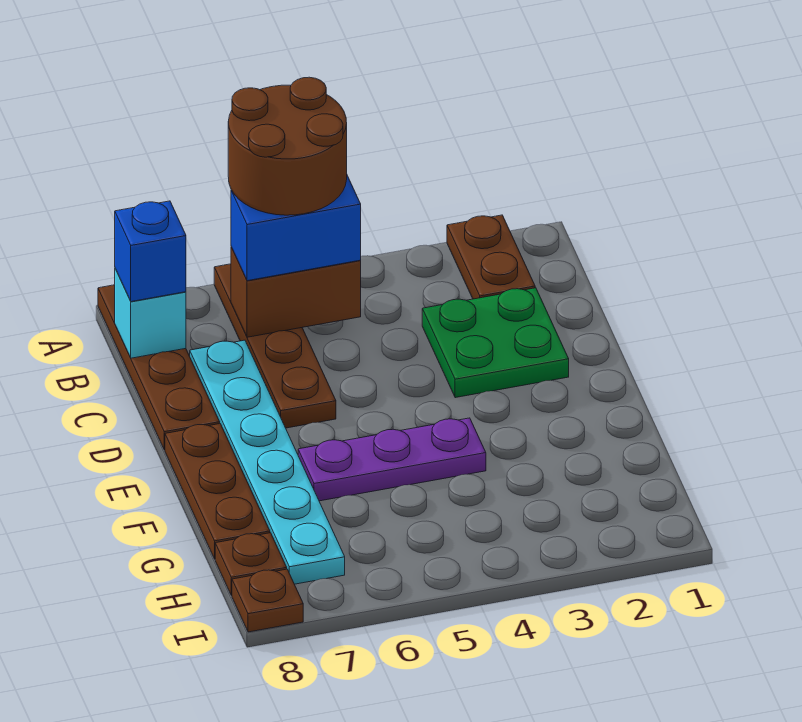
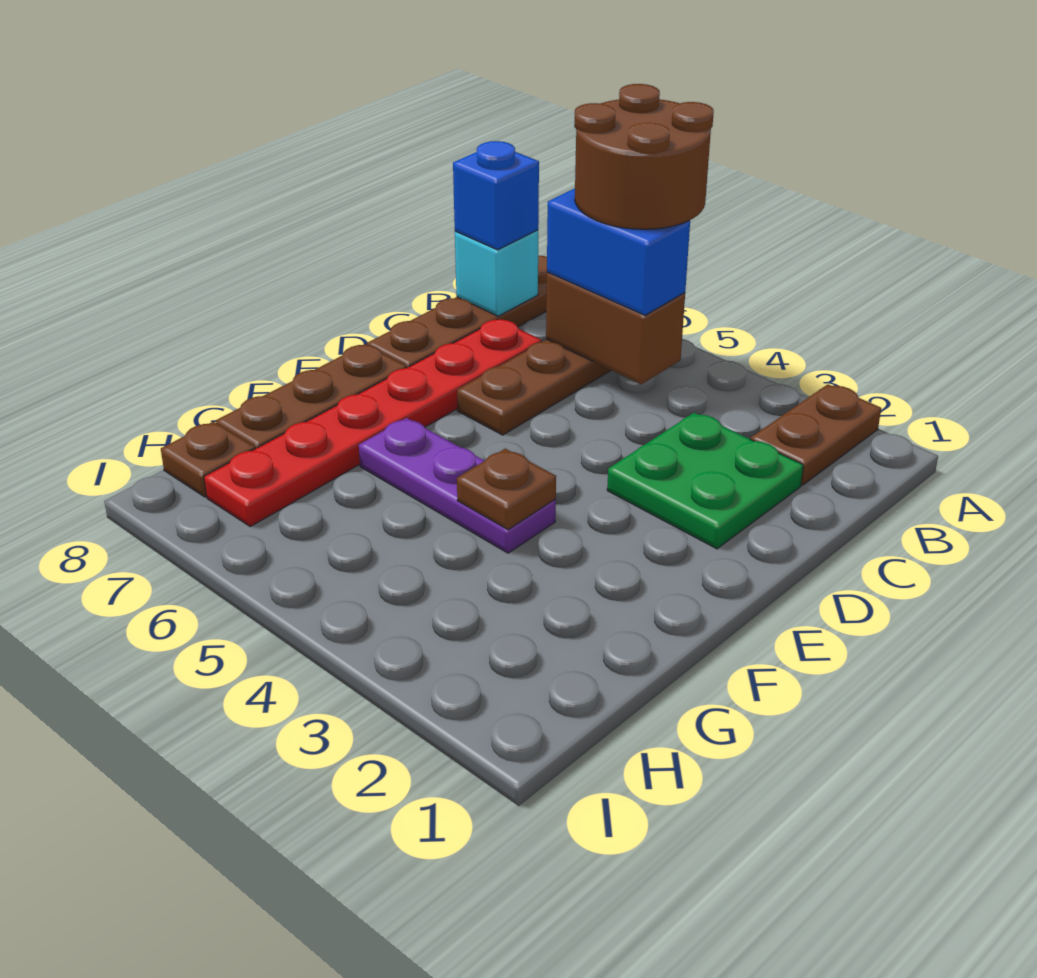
cyan 1x6 plate [190,340,345,584] -> red 1x6 plate [204,319,542,526]
brown 1x1 plate [232,569,303,632] -> brown 1x1 plate moved to [457,449,556,530]

